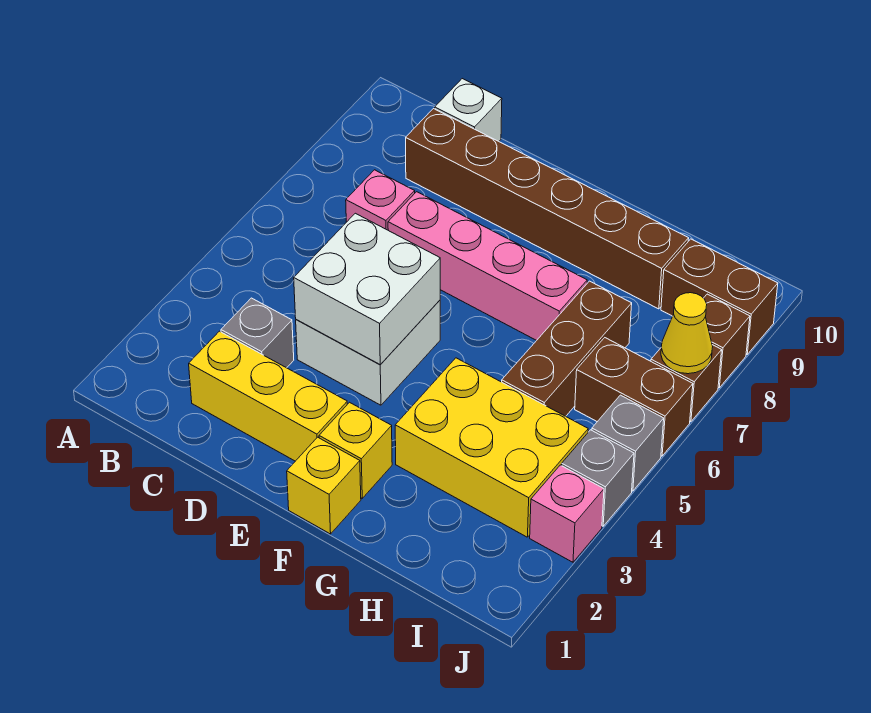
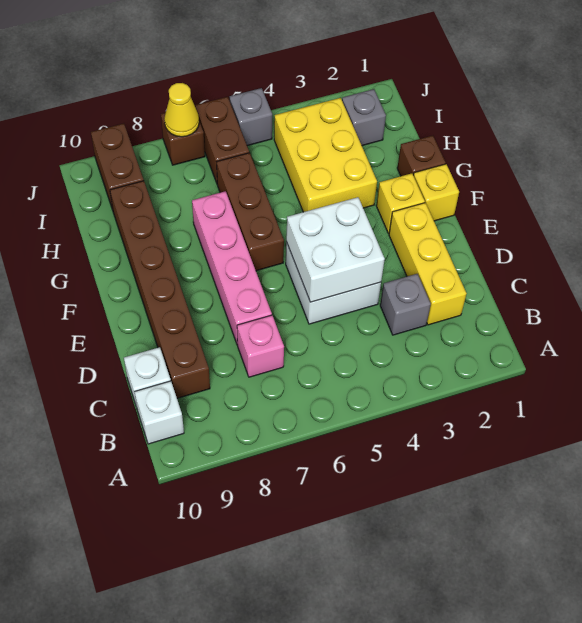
none -> white 1x1 brick [134,381,184,444]
brown 1x3 brick [502,281,632,416] -> brown 1x3 brick turned to [217,153,284,271]
pink 1x1 brick [530,465,604,562] -> none
grey 1x1 brick [562,430,634,526] -> grey 1x1 brick moved to [342,89,386,146]
brown 1x1 brick [704,294,750,388] -> brown 1x1 brick moved to [397,136,446,176]

